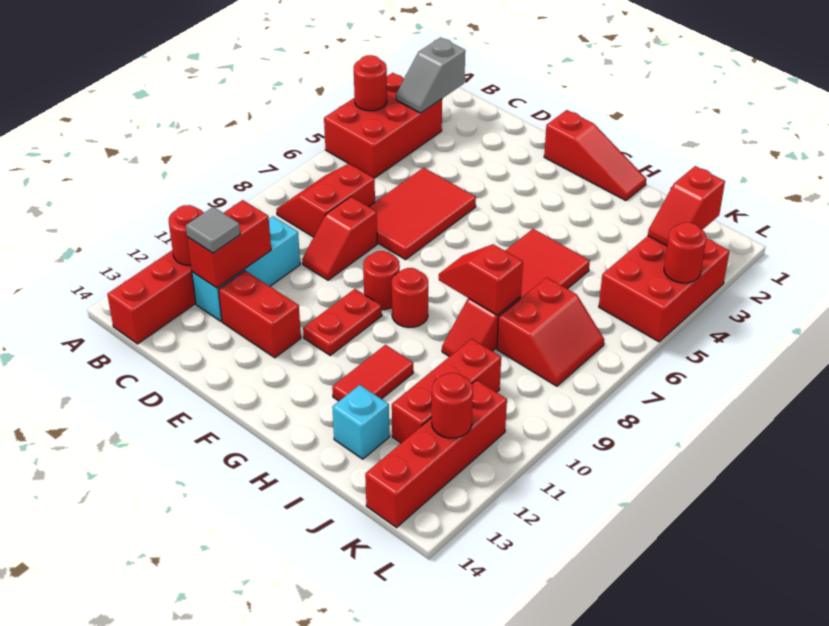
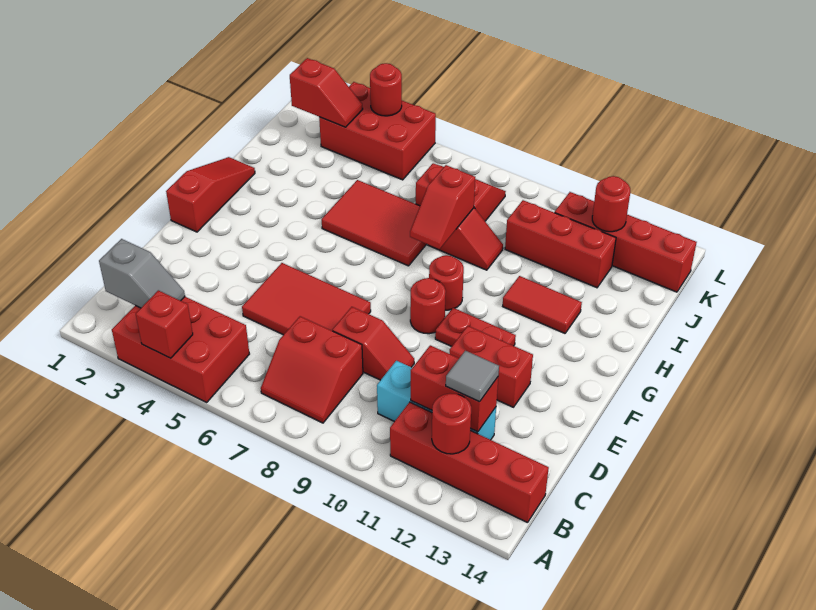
red 1x1 round brick [354,55,387,111] -> red 1x1 brick [136,290,193,358]
red 1x2 brick [219,271,301,358] -> red 1x2 brick turned to [450,326,533,407]
cyan 1x1 brick [332,385,389,459] -> none

